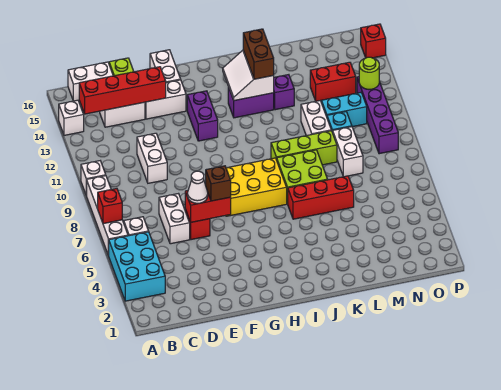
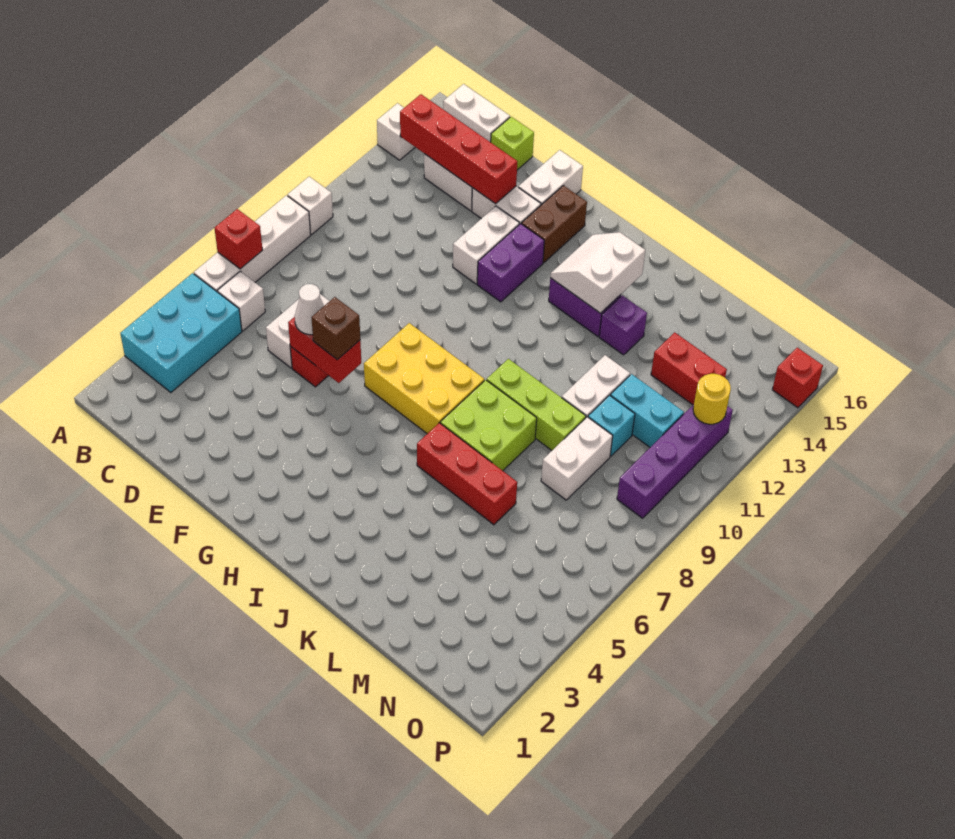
white 1x2 brick [137,133,167,183] -> white 1x2 brick moved to [453,206,519,284]
brown 1x2 brick [243,29,274,79] -> brown 1x2 brick moved to [522,186,587,263]
lime 1x1 round brick [359,57,379,89] -> yellow 1x1 round brick [693,374,731,424]

